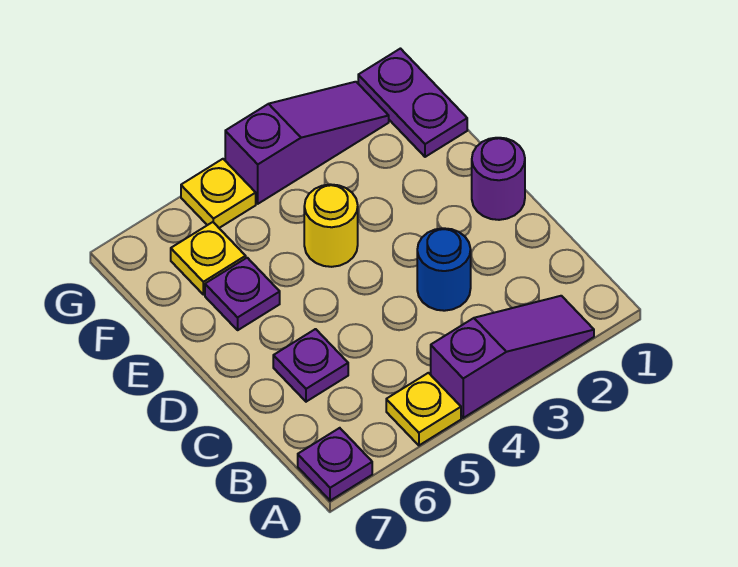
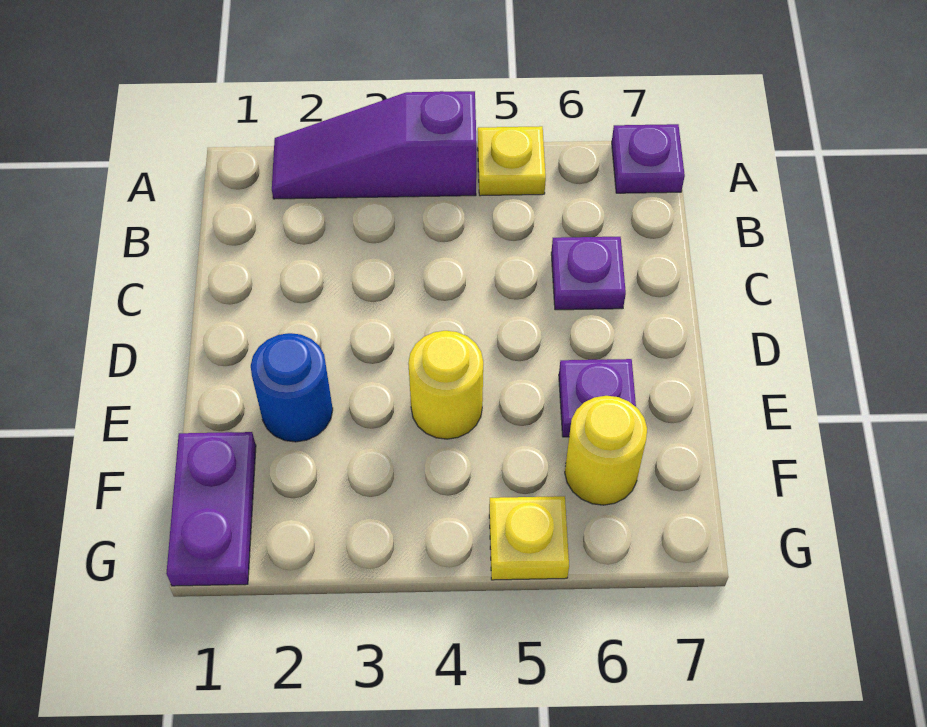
blue 1x1 round brick [417,228,471,311] -> blue 1x1 round brick moved to [251,333,333,442]
purple 1x1 round brick [472,138,525,220] -> none
yellow 1x1 plate [171,222,246,295] -> yellow 1x1 round brick [565,396,647,505]
purple 1x3 slope [225,82,389,204] -> none

